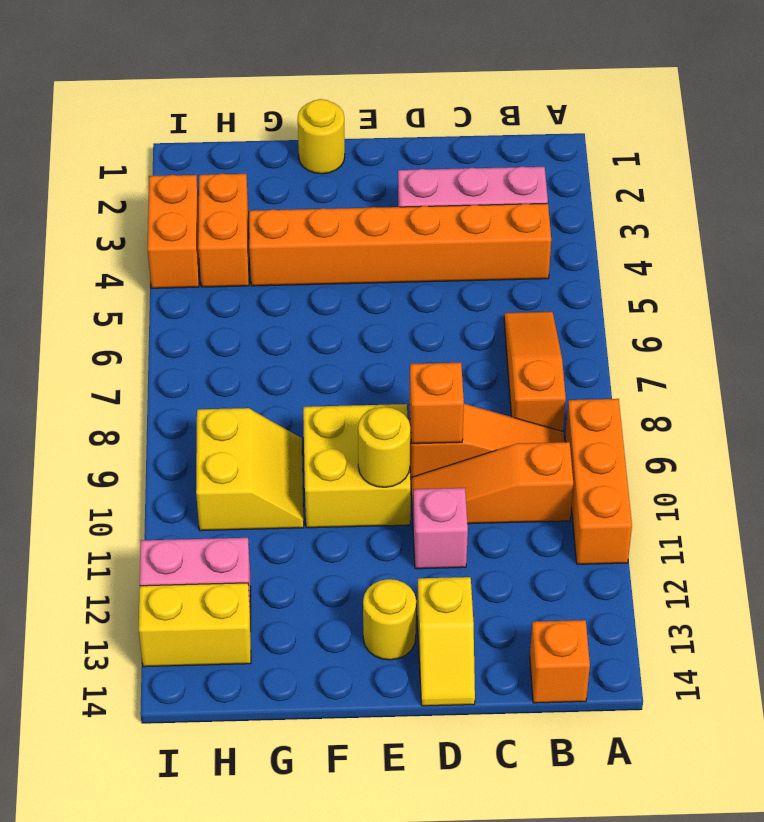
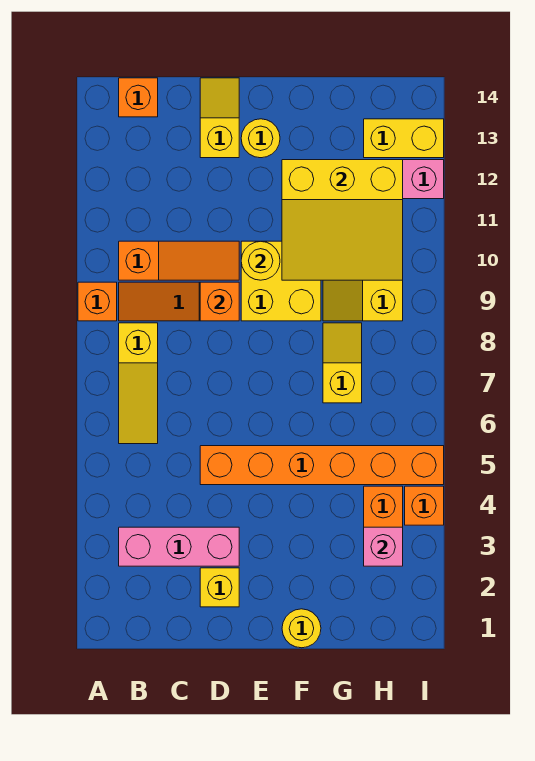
orange 1x3 brick [565,399,632,564] -> orange 1x1 brick [78,282,117,321]
orange 1x6 brick [249,203,551,286] -> orange 1x6 brick moved to [200,446,444,485]
orange 1x3 slope [504,312,566,431] -> yellow 1x3 slope [119,323,158,444]
none -> yellow 1x1 brick [200,568,239,607]
pink 1x1 brick [413,488,468,569] -> pink 1x1 brick moved to [364,527,403,566]
none -> yellow 3x3 slope [282,160,403,280]
none -> yellow 1x2 slope [323,323,362,403]
orange 1x2 brick [147,175,199,288] -> orange 1x1 brick [405,486,444,525]

